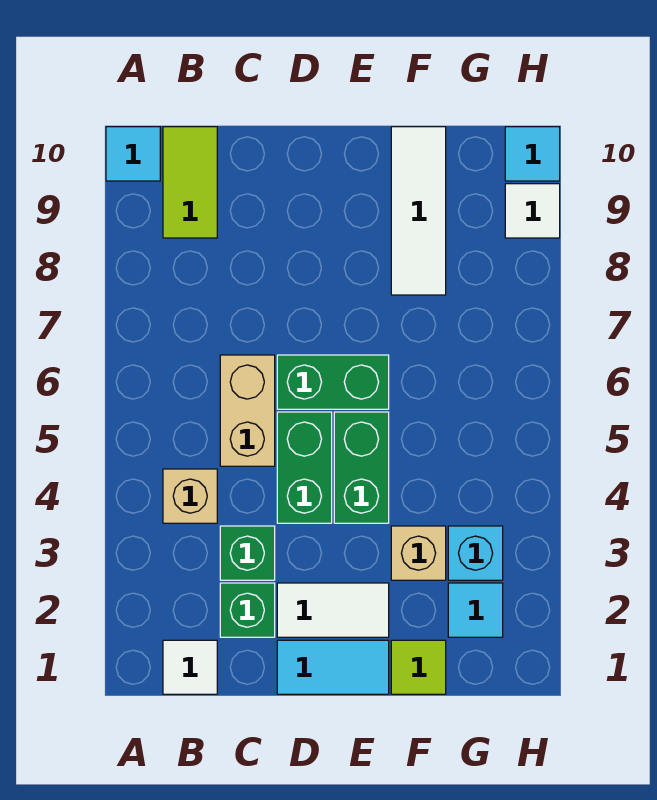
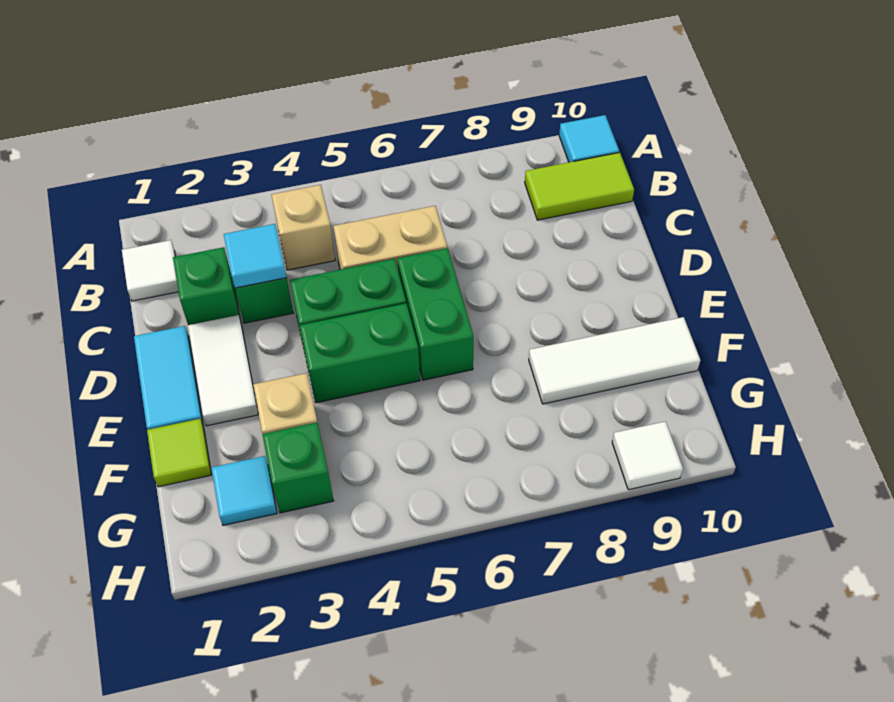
cyan 1x1 brick [448,526,503,580] -> green 1x1 brick [262,422,334,513]
cyan 1x1 tile [505,127,560,181] -> cyan 1x1 tile moved to [224,224,287,288]

